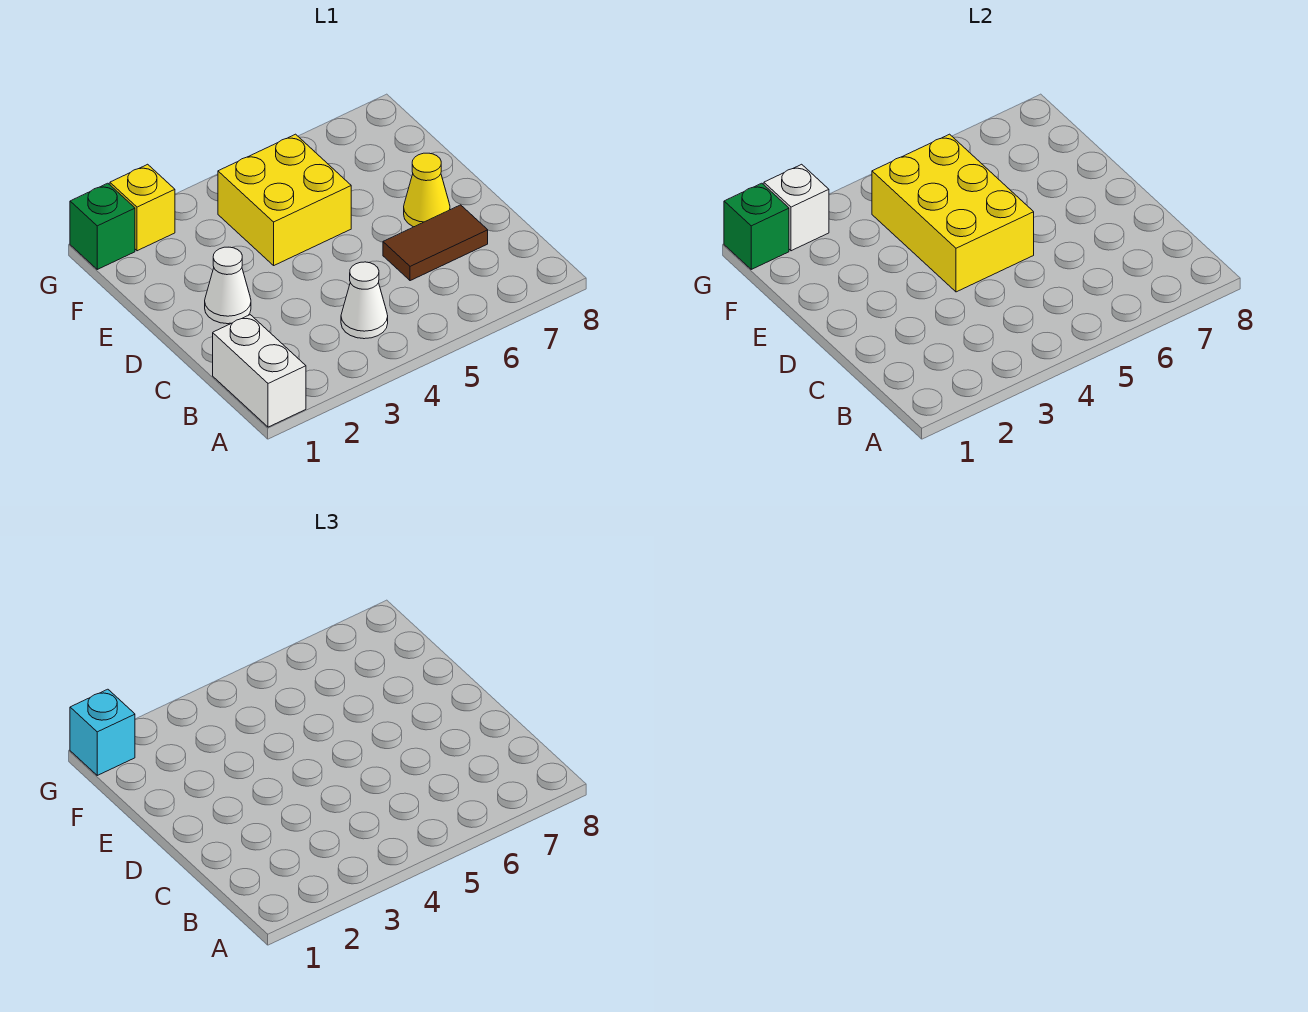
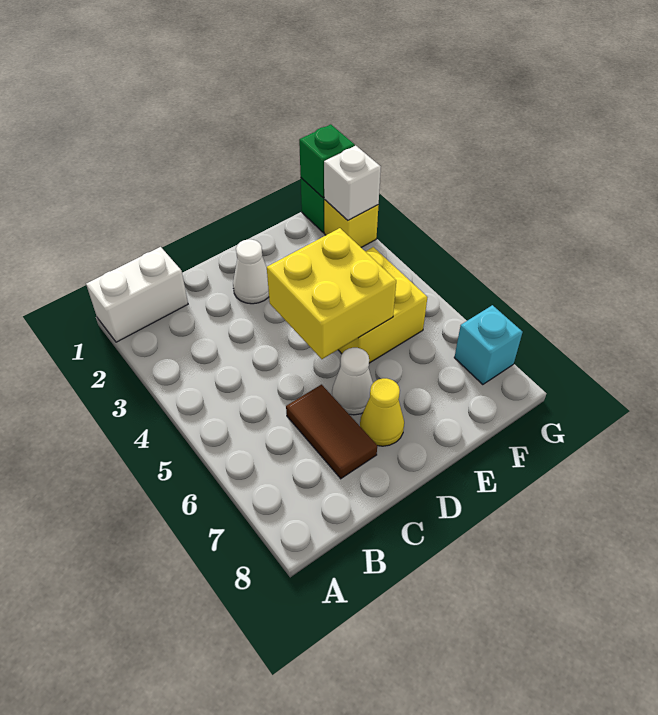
white 1x1 cone [341,262,388,339] -> white 1x1 cone moved to [332,348,373,415]
yellow 2x3 brick [872,134,1034,292] -> yellow 2x2 brick [267,228,396,359]
cyan 1x1 brick [70,689,135,775] -> cyan 1x1 brick moved to [454,305,523,385]

